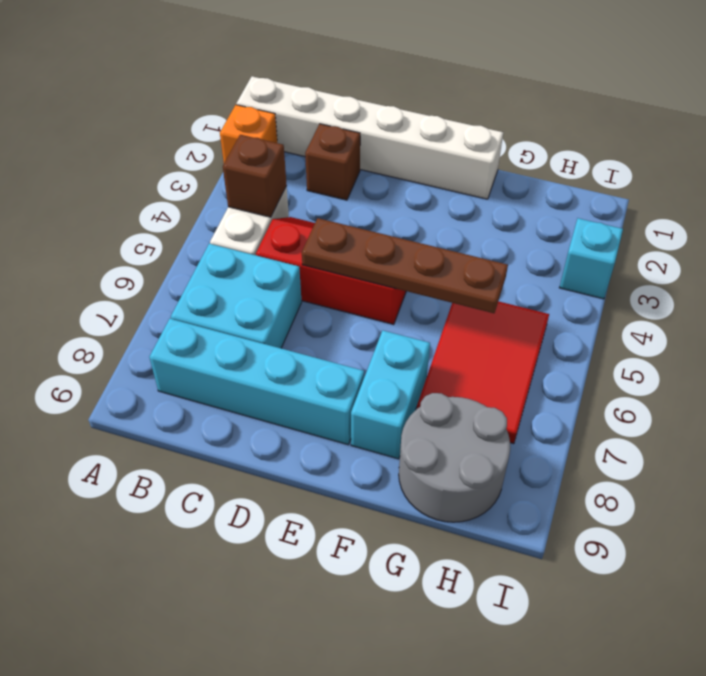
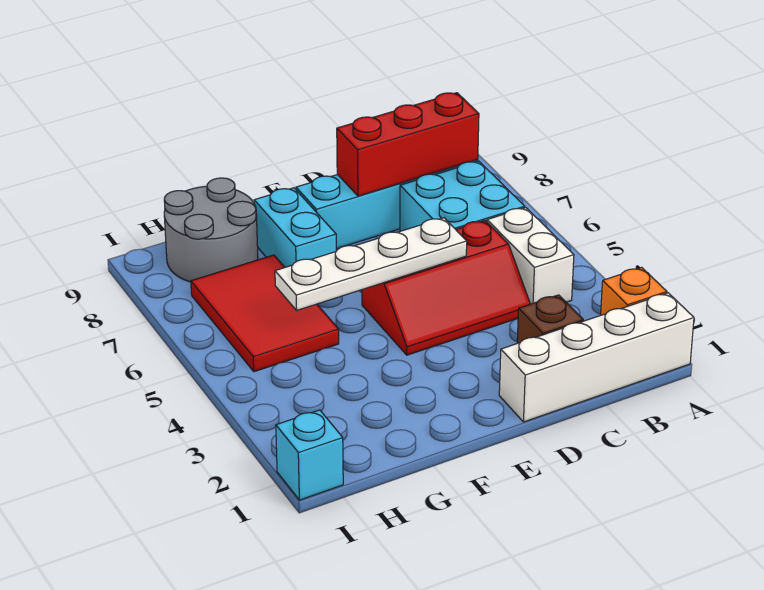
white 1x6 brick [236,76,503,199] -> white 1x4 brick [499,293,694,422]
brown 1x1 brick [223,135,287,217] -> none
none -> red 1x3 brick [337,93,479,196]
brown 1x4 plate [302,218,508,313] -> white 1x4 plate [275,218,467,310]
cyan 1x1 brick [559,218,623,299] -> cyan 1x1 brick moved to [276,410,343,500]

